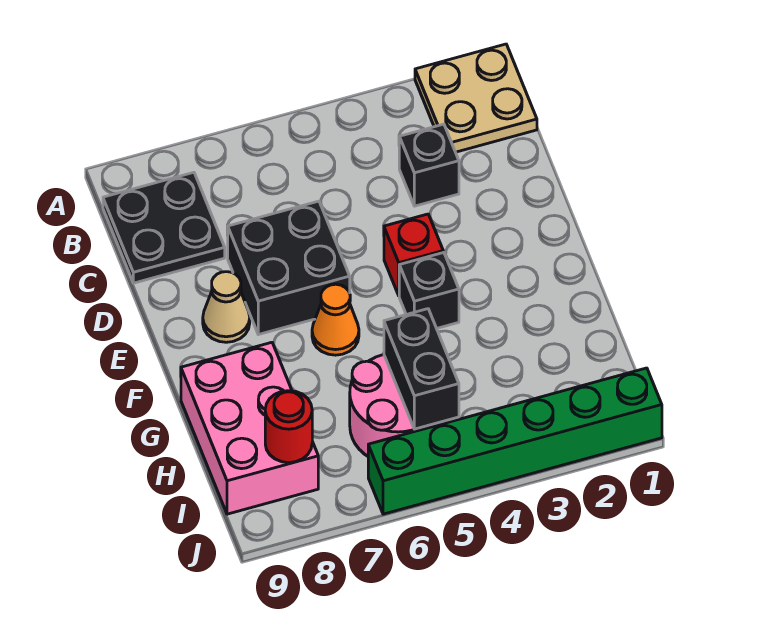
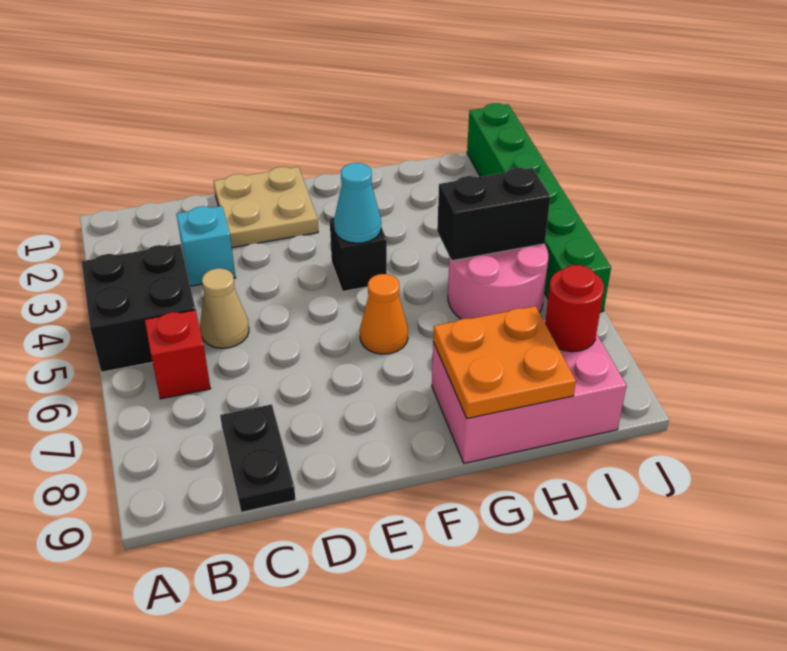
tan 2x2 plate [415,44,537,152] -> tan 2x2 plate moved to [214,167,318,248]
black 2x2 plate [103,172,225,283] -> black 1x2 plate [220,404,296,512]
black 1x1 brick [399,124,459,206] -> cyan 1x1 brick [177,206,236,286]
black 2x2 brick [228,201,350,335] -> black 2x2 brick moved to [82,244,196,372]
red 1x1 brick [384,214,443,295] -> red 1x1 brick moved to [145,310,211,399]
tan 1x1 cone [203,272,250,342] -> tan 1x1 cone moved to [200,268,249,348]
none -> cyan 1x1 cone [334,163,381,243]
none -> orange 2x2 plate [433,306,576,418]

